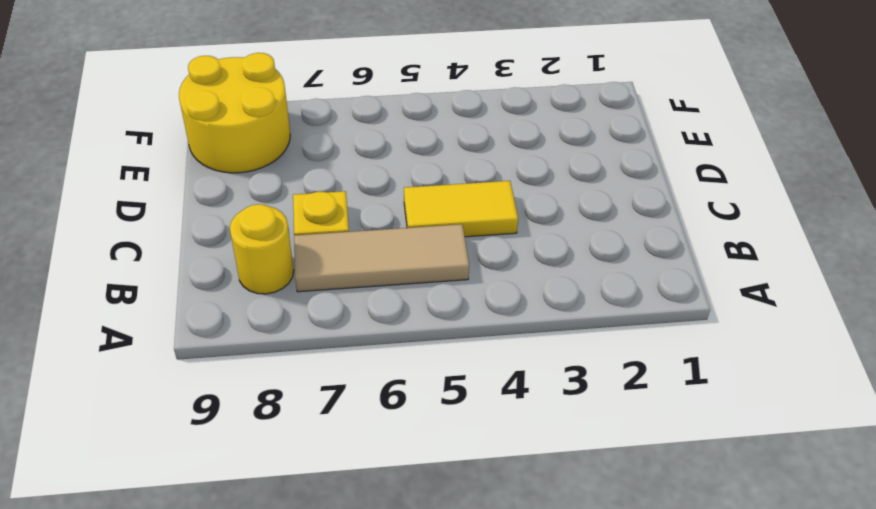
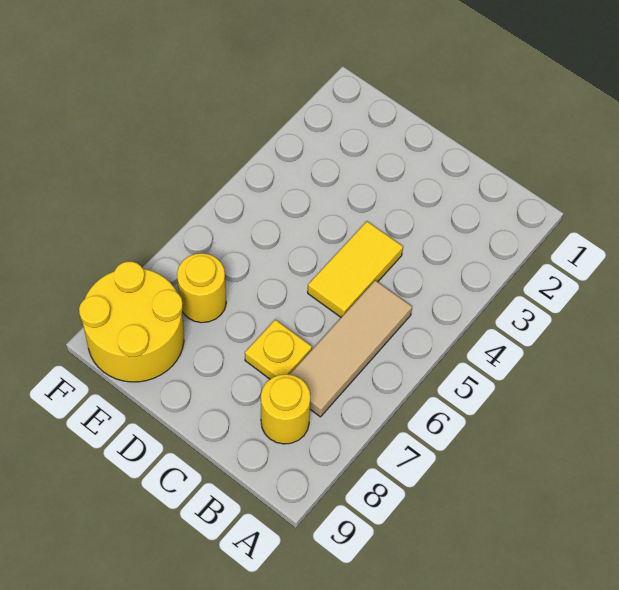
none -> yellow 1x1 round brick [177,253,226,323]

